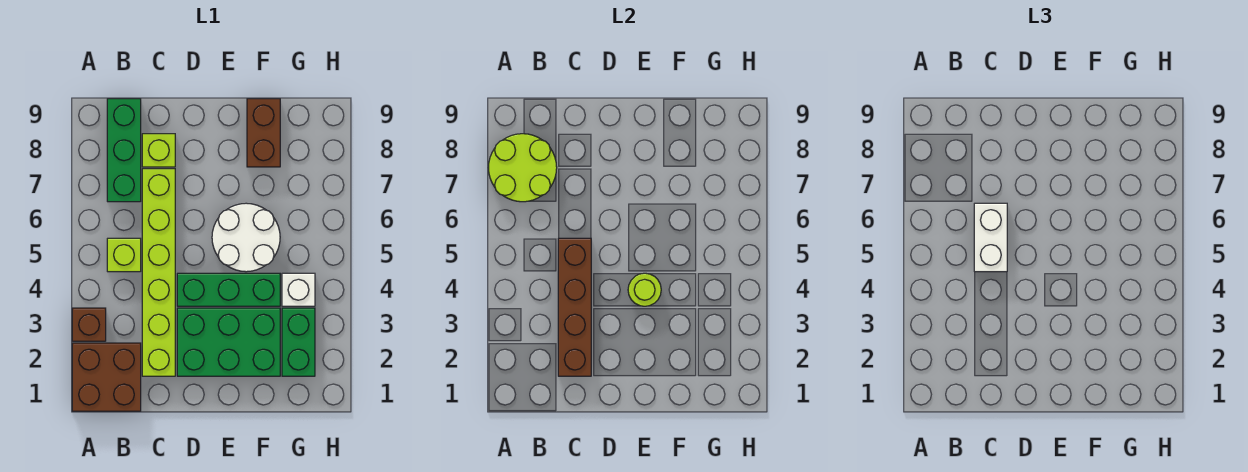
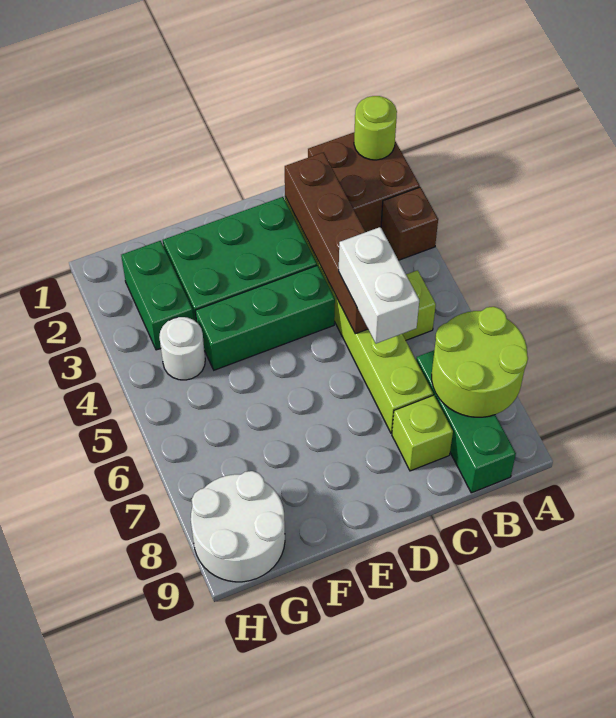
lime 1x1 round brick [628,273,661,306] -> lime 1x1 round brick moved to [354,96,397,160]
white 2x2 round brick [212,203,280,272] -> white 2x2 round brick moved to [191,471,285,582]
brown 1x2 brick [247,99,280,167] -> none
white 1x1 brick [282,273,315,306] -> white 1x1 round brick [159,317,205,380]

